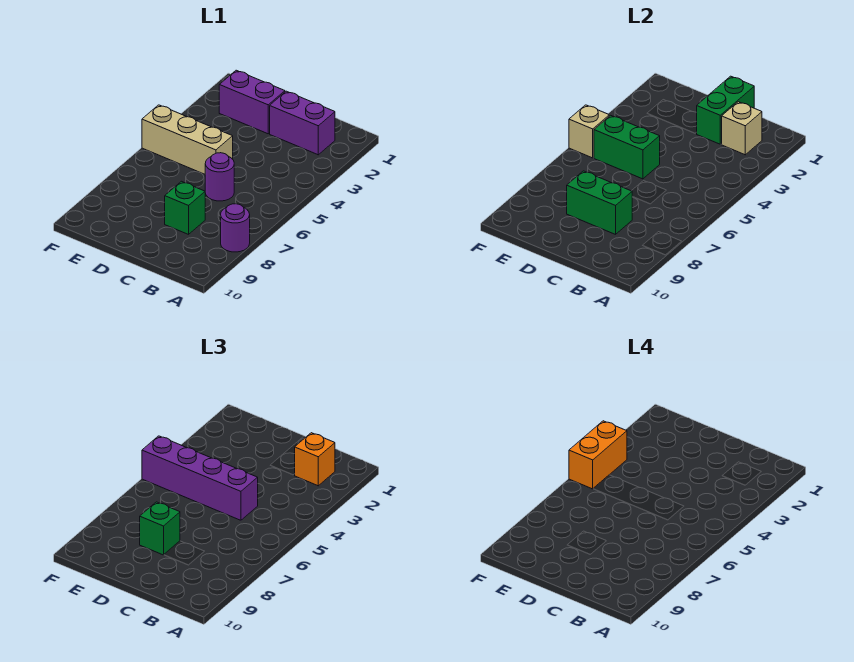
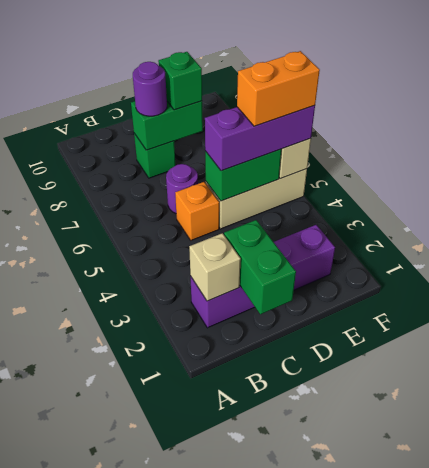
purple 1x1 round brick [221,204,250,252] -> purple 1x1 round brick moved to [133,62,167,116]
orange 1x1 brick [295,433,335,486] -> orange 1x1 brick moved to [175,182,219,240]
purple 1x4 brick [142,436,258,520] -> purple 1x3 brick [205,105,315,171]
orange 1x2 brick [569,421,627,489] -> orange 1x2 brick turned to [237,51,320,126]

